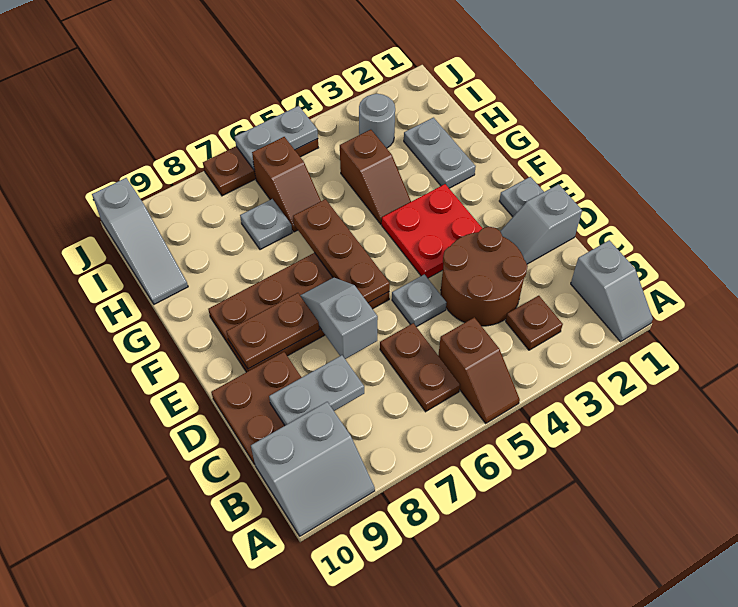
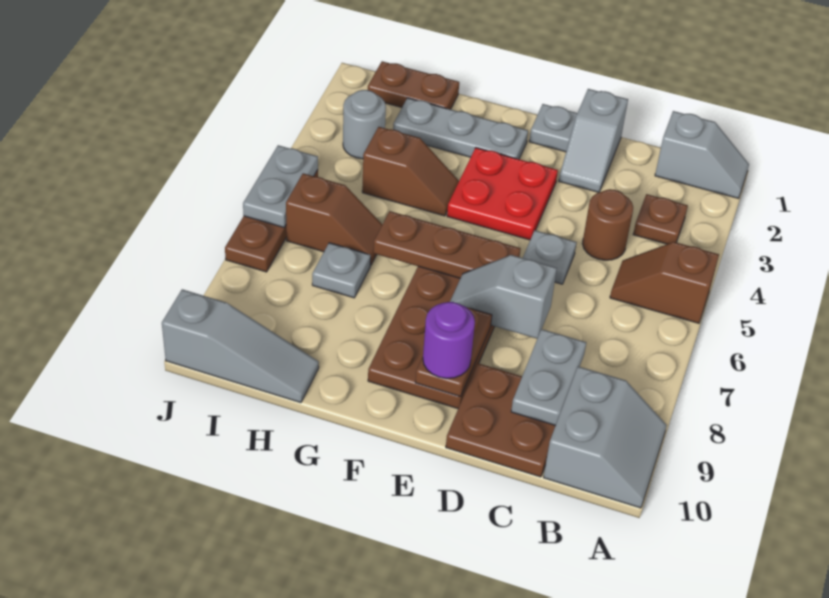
brown 1x2 slope [438,317,520,423] -> brown 1x2 slope turned to [610,242,719,323]
brown 1x2 plate [380,323,460,412] -> brown 1x2 plate moved to [368,61,459,109]
brown 2x2 round brick [441,227,528,326] -> brown 1x1 round brick [582,189,633,260]
none -> purple 1x1 round brick [423,302,475,378]
grey 1x2 plate [404,118,476,188] -> grey 1x3 plate [393,98,528,159]

